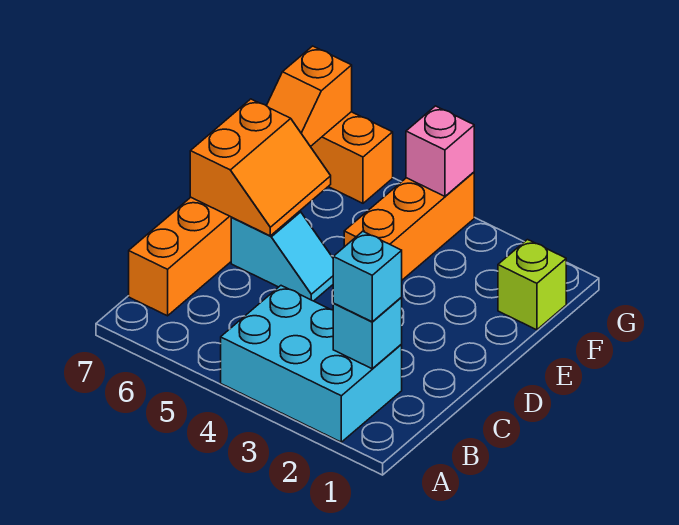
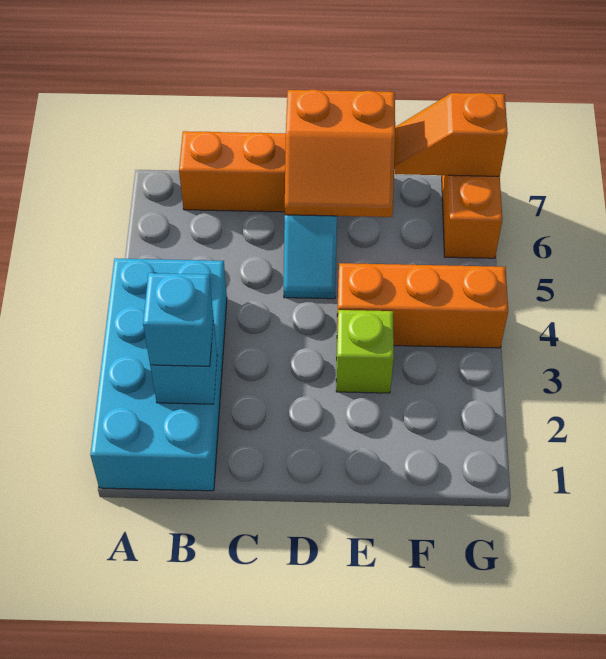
cyan 2x3 brick [221,286,402,442] -> cyan 2x4 brick [90,258,227,491]
lime 1x1 brick [498,240,566,330] -> lime 1x1 brick moved to [336,310,394,393]
pink 1x1 brick [406,106,474,196] -> none

